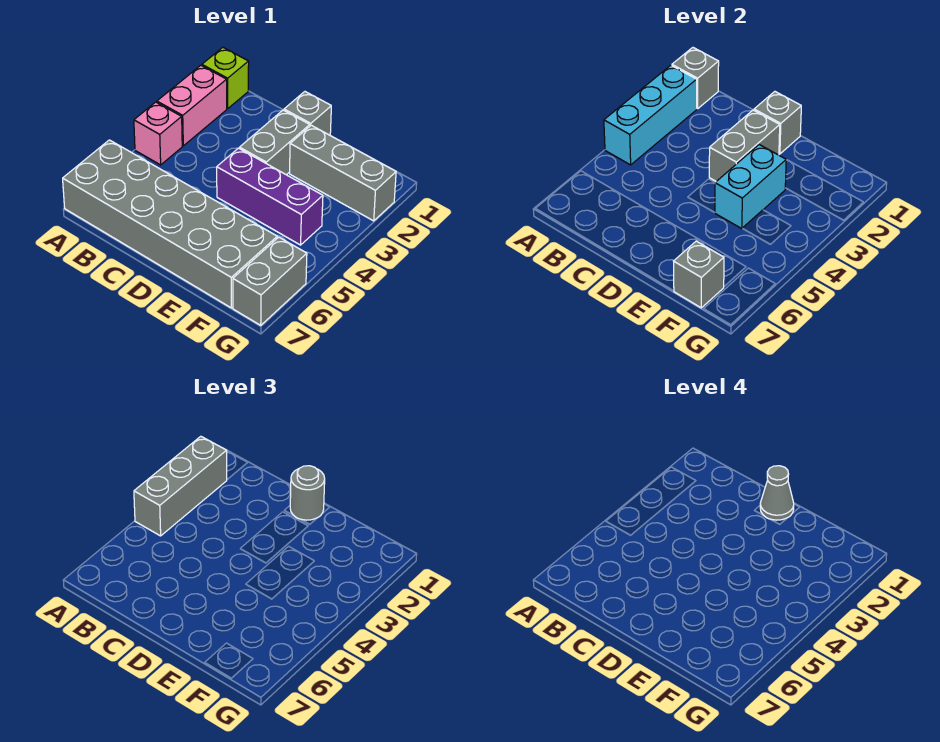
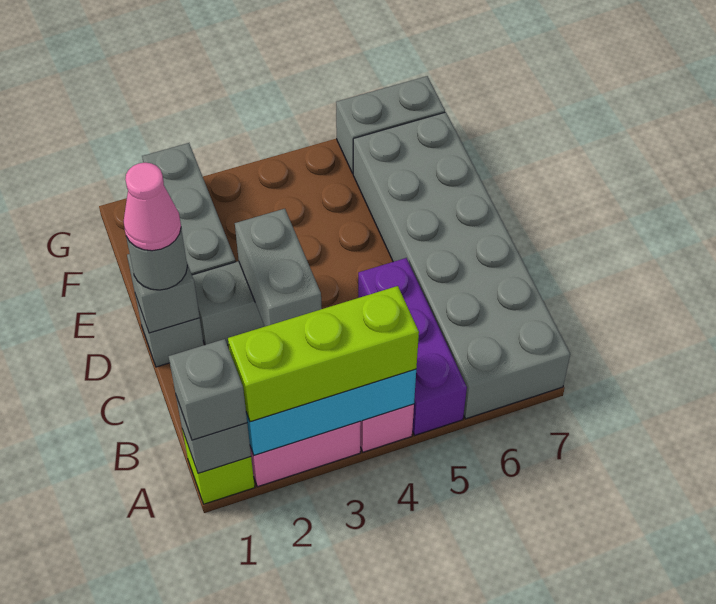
grey 1x3 brick [134,436,227,536] -> lime 1x3 brick [228,286,419,422]
grey 1x1 cone [760,466,794,520] -> pink 1x1 cone [123,163,181,251]
grey 1x2 brick [709,110,780,181] -> grey 1x2 brick turned to [235,209,322,326]
purple 1x3 brick [217,148,323,245] -> purple 1x3 brick moved to [358,258,467,435]
cyan 1x2 brick [715,145,786,229] -> none
grey 1x1 brick [674,241,724,308] -> grey 1x1 brick moved to [169,339,247,440]

